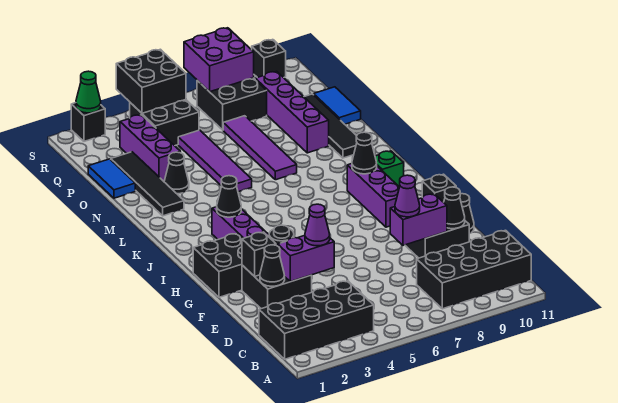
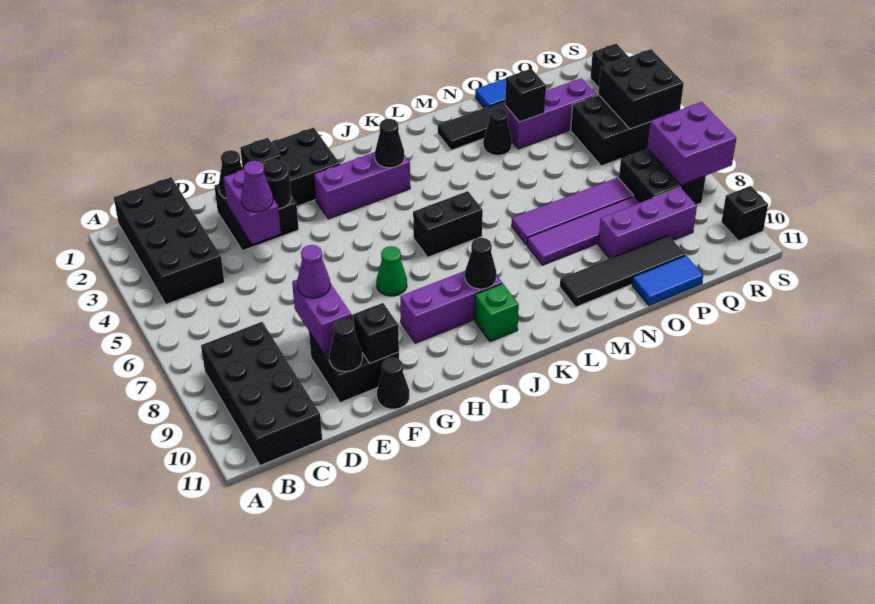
none -> black 1x2 brick [413,191,483,257]
purple 1x4 tile [178,130,252,192] -> purple 1x4 tile moved to [527,196,640,265]
purple 1x4 brick [255,71,329,153] -> purple 1x3 brick [598,187,697,259]
none -> black 1x1 brick [505,69,546,122]
green 1x1 cone [76,71,101,113] -> green 1x1 cone moved to [376,246,407,296]

